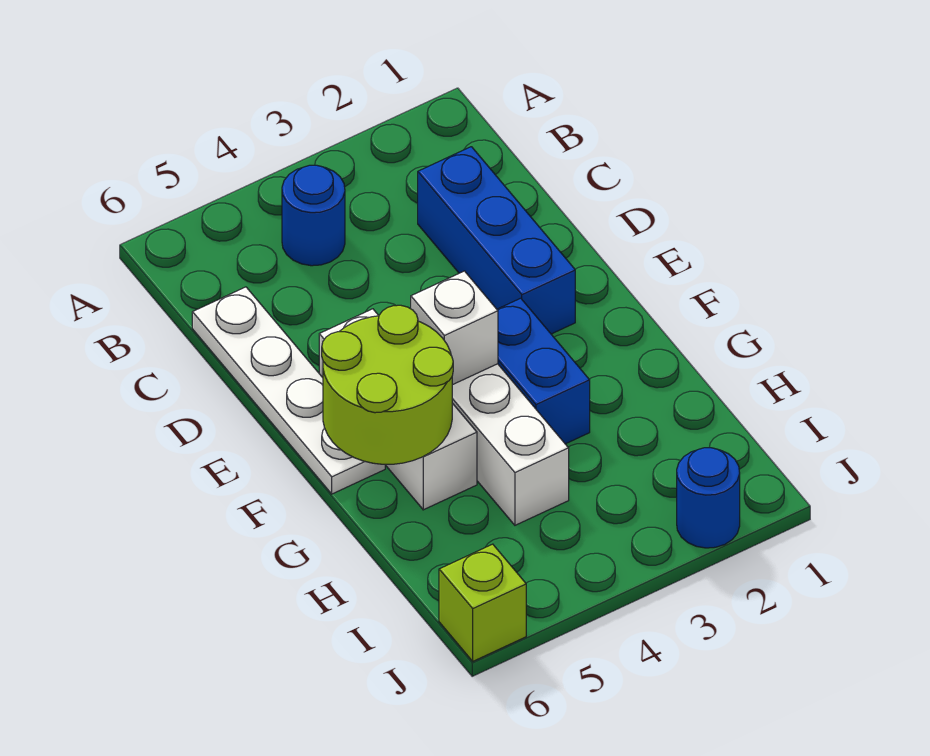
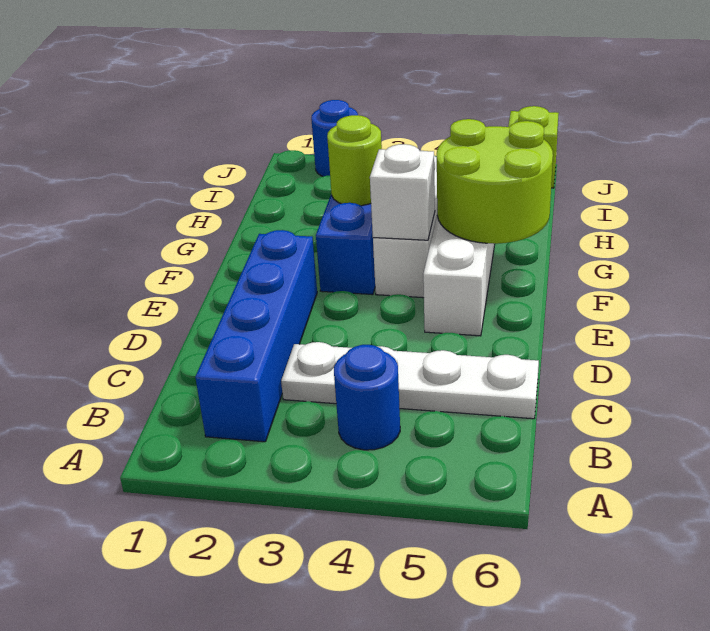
blue 1x3 brick [418,147,575,334] -> blue 1x4 brick [195,230,317,442]
white 1x4 plate [192,287,385,494] -> white 1x4 plate turned to [281,342,539,419]
none -> lime 1x1 round brick [327,115,382,206]

